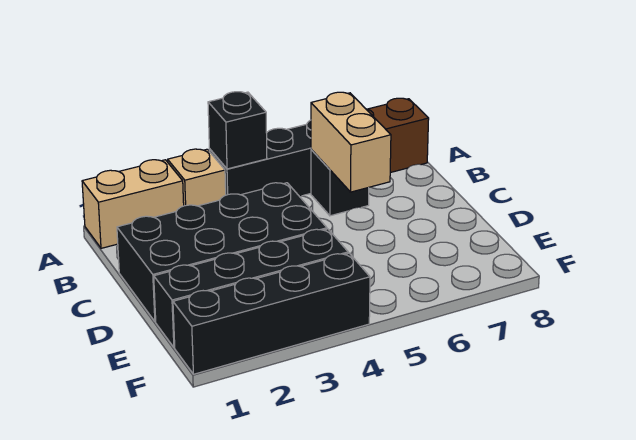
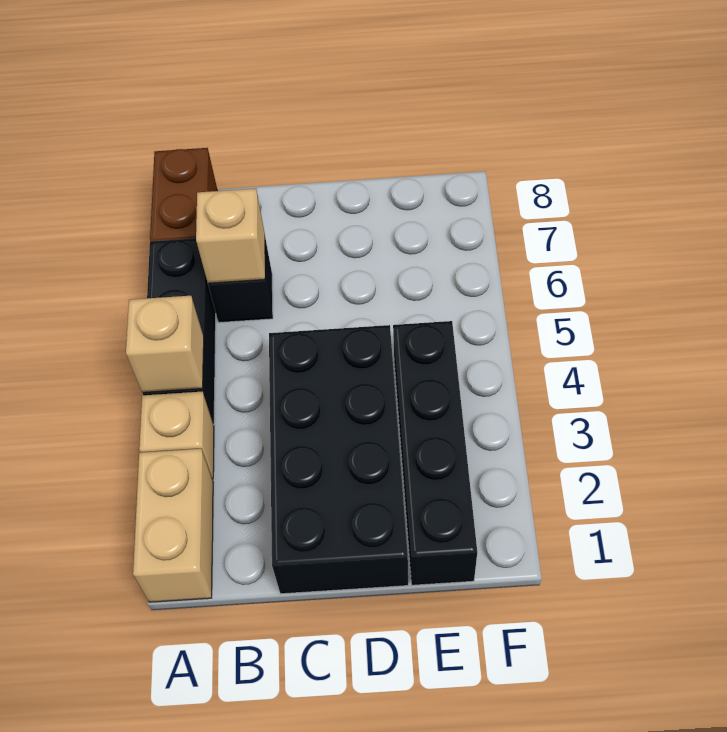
black 1x1 brick [208,92,267,169] -> tan 1x1 brick [126,296,204,393]
tan 1x2 brick [311,92,391,192] -> tan 1x1 brick [196,188,265,283]
black 1x4 brick [173,253,370,374] -> none

